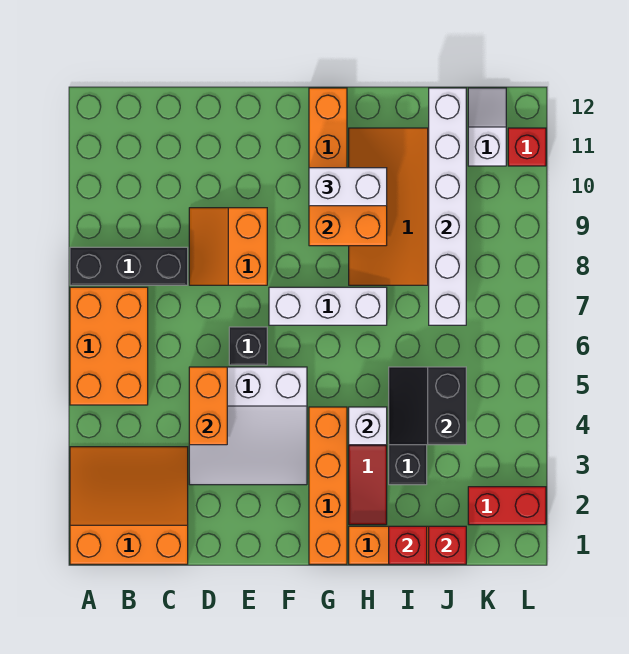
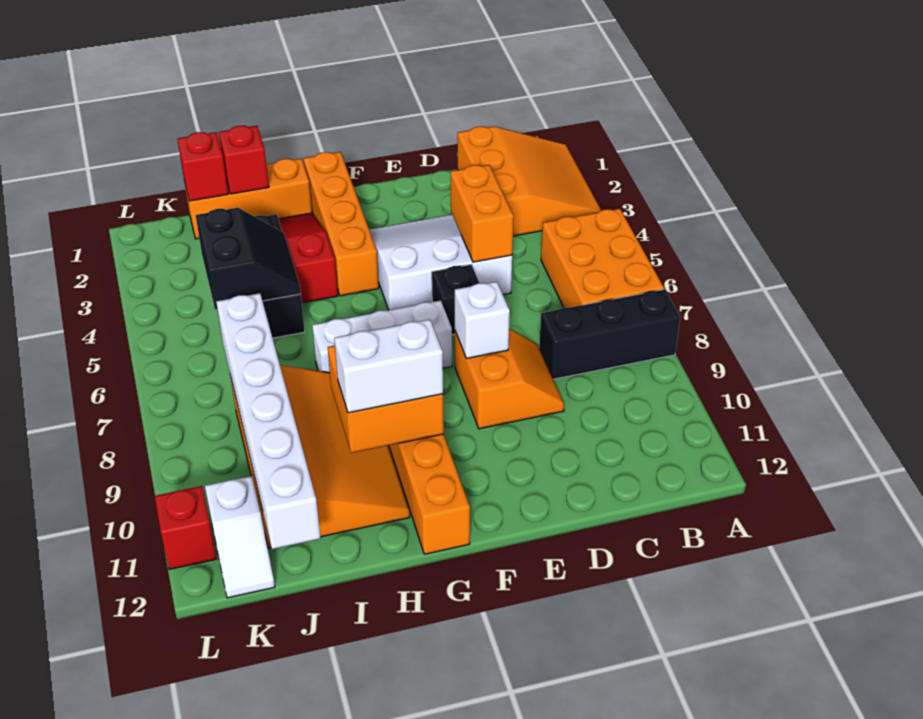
orange 3x3 slope [70,447,188,564] -> orange 3x3 slope turned to [458,126,601,236]
white 1x1 brick [349,407,387,445] -> white 1x1 brick moved to [455,282,510,358]
red 1x2 brick [468,487,546,525] -> none

